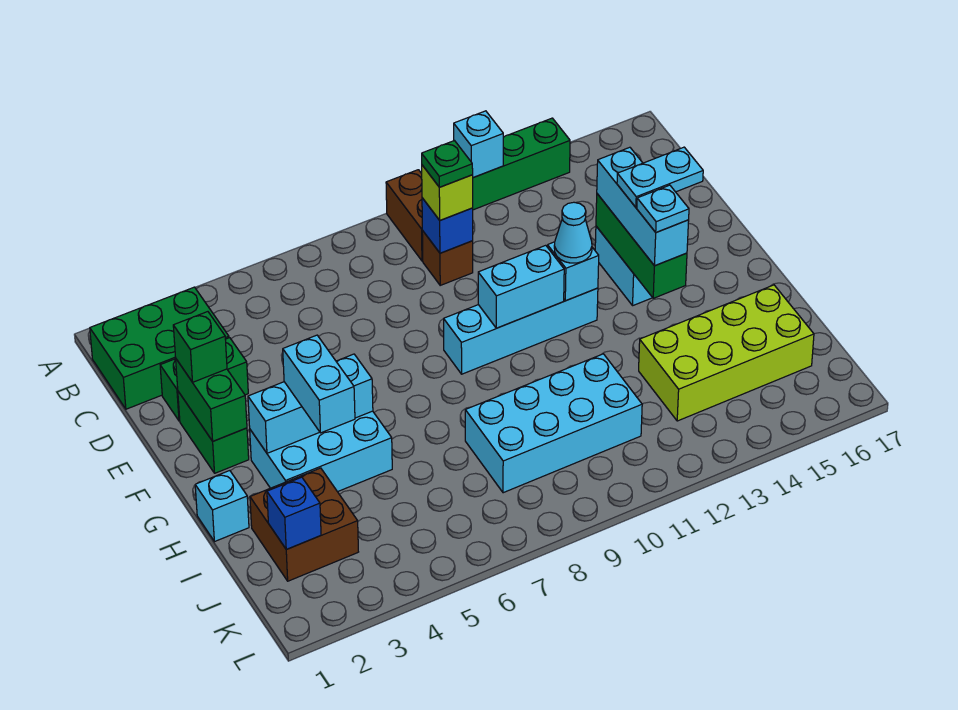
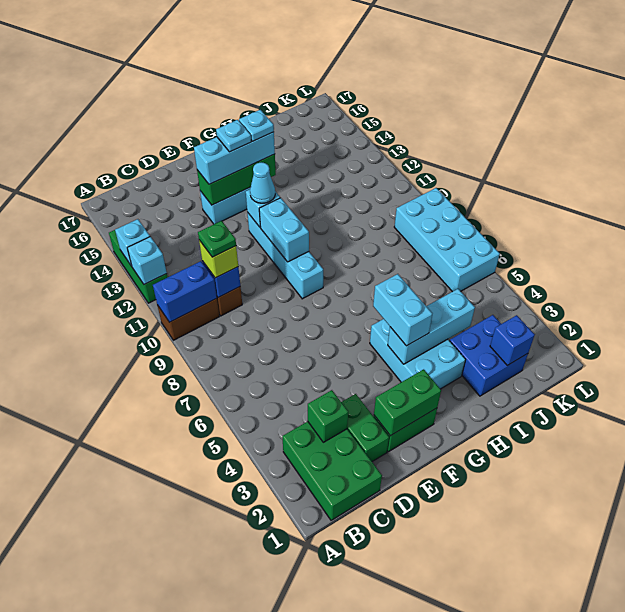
none -> blue 1x2 brick [153,261,217,322]
green 1x1 brick [173,312,227,382] -> green 1x1 brick moved to [308,390,348,442]
cyan 1x2 plate [617,147,703,207] -> cyan 1x1 plate [216,120,251,152]
cyan 1x3 brick [248,354,373,453] -> cyan 1x3 brick turned to [388,289,475,364]
cyan 1x2 brick [283,335,355,433] -> cyan 1x2 brick turned to [373,274,432,346]
cyan 1x1 brick [195,471,249,542] -> cyan 1x1 brick moved to [115,219,150,266]
brown 2x2 brick [250,468,358,581] -> blue 2x2 brick [450,315,528,396]
cyan 2x4 brick [465,354,642,493] -> cyan 2x4 brick moved to [394,188,500,292]
lime 2x4 brick [639,285,814,421] -> none

